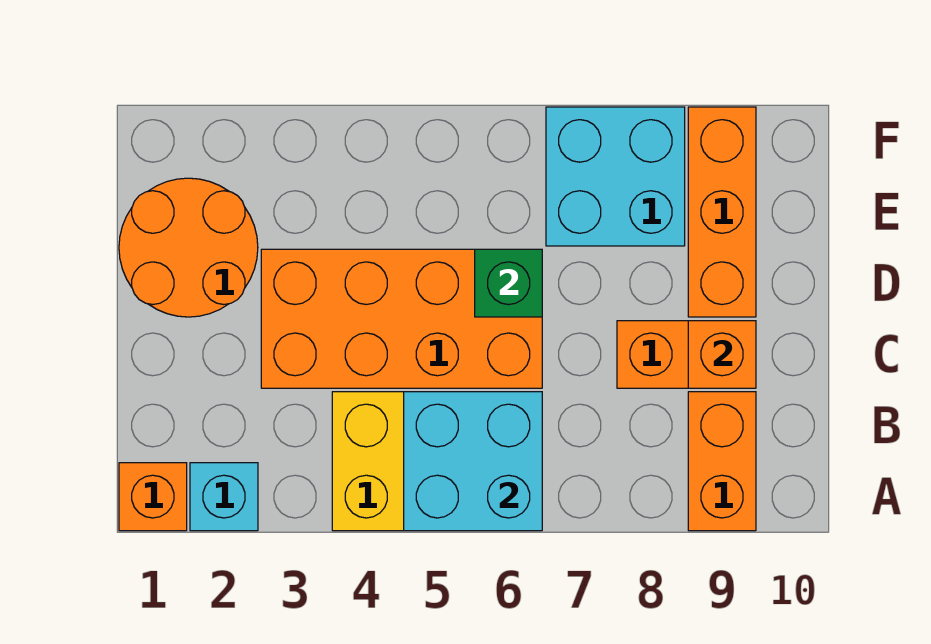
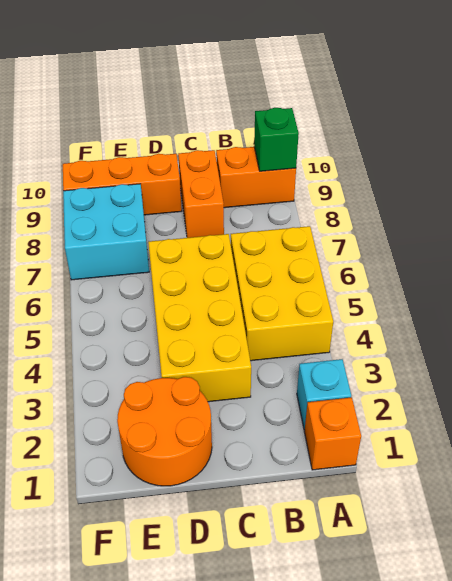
cyan 2x2 brick [404,392,542,531] -> none
orange 2x4 brick [261,249,542,388] -> yellow 2x4 brick [148,234,251,402]
orange 1x1 brick [688,321,756,388] -> none
green 1x1 brick [475,249,542,317] -> green 1x1 brick moved to [254,108,299,171]

